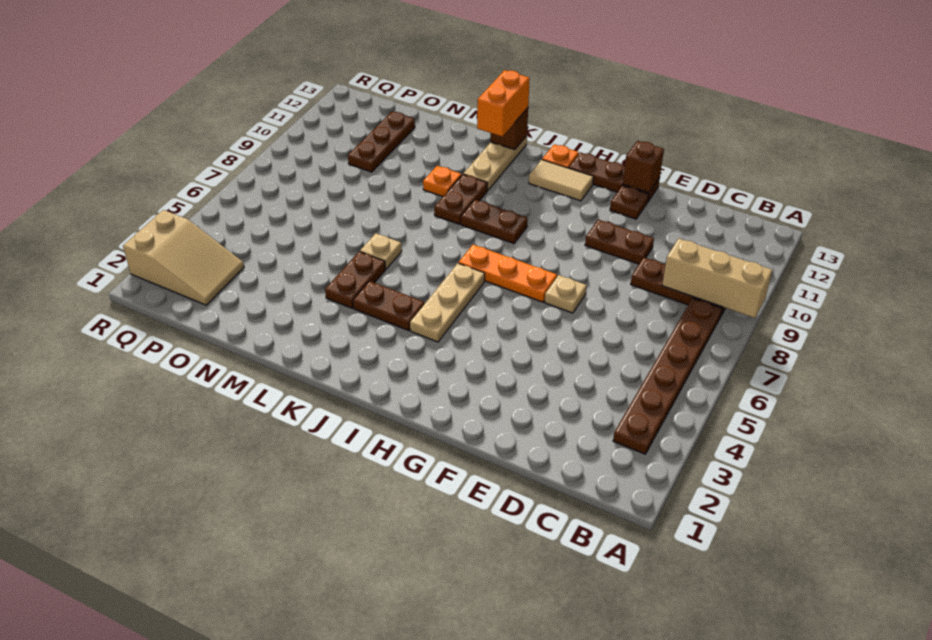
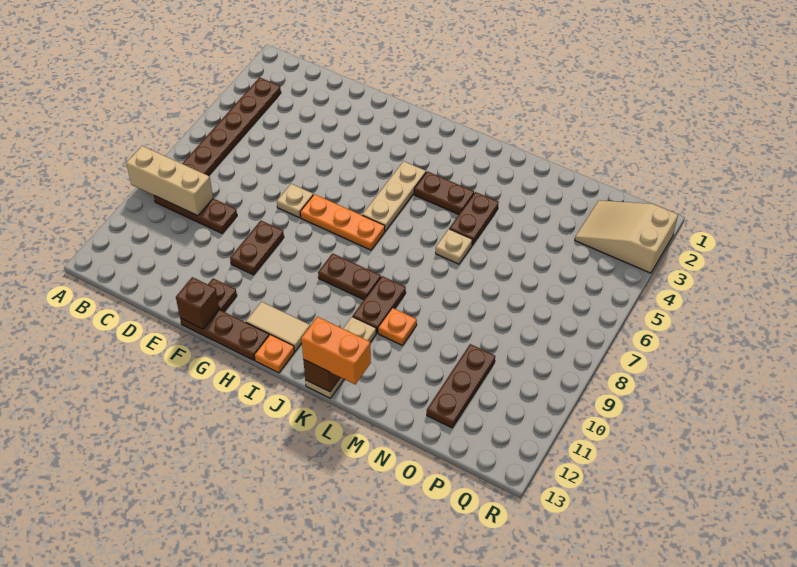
brown 1x2 plate [585,220,654,264] -> brown 1x2 plate turned to [230,221,284,275]
orange 1x2 brick [477,70,530,136] -> orange 1x2 brick turned to [301,317,371,384]

